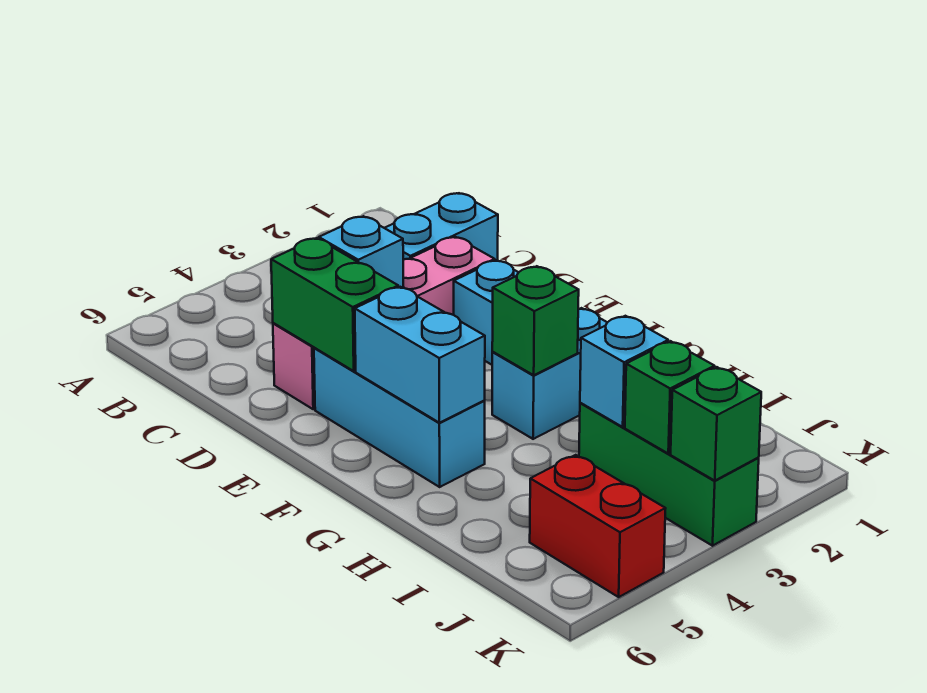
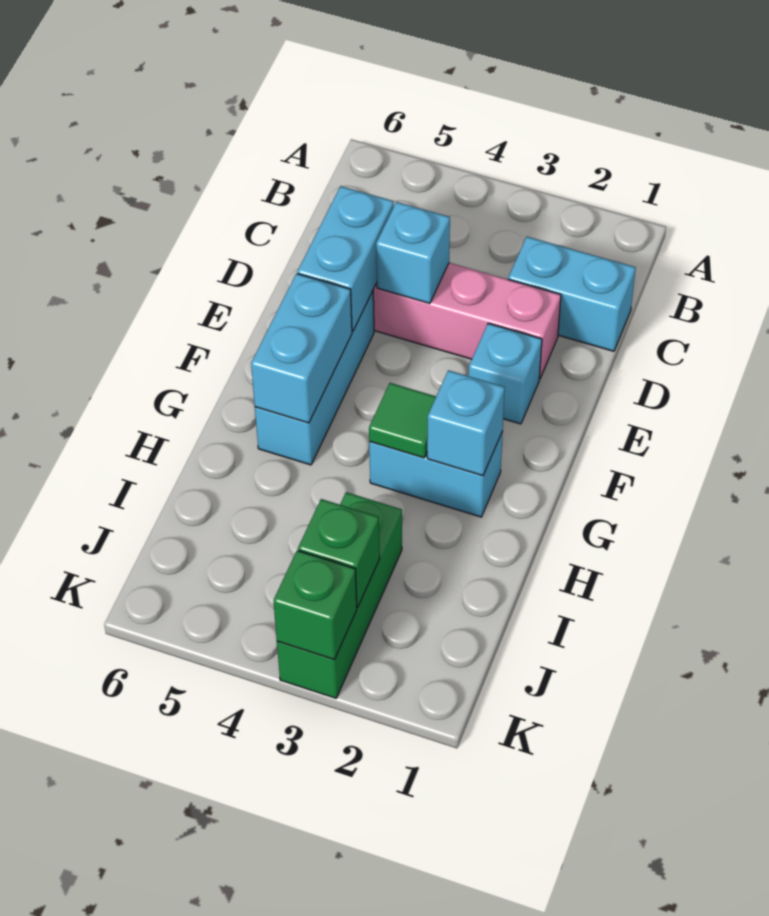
green 1x2 brick [271,238,398,371] -> cyan 1x2 brick [297,186,394,331]
green 1x1 brick [492,266,579,375] -> green 1x1 tile [369,383,436,458]
cyan 1x1 brick [580,316,668,427] -> cyan 1x1 brick moved to [427,370,505,476]
red 1x2 brick [530,455,666,597] -> none

